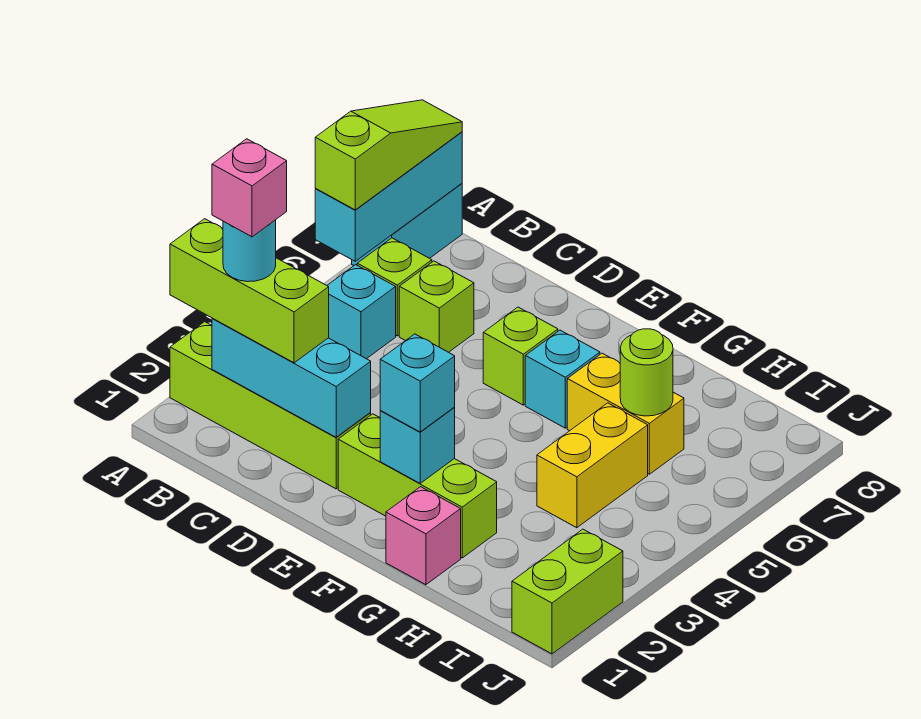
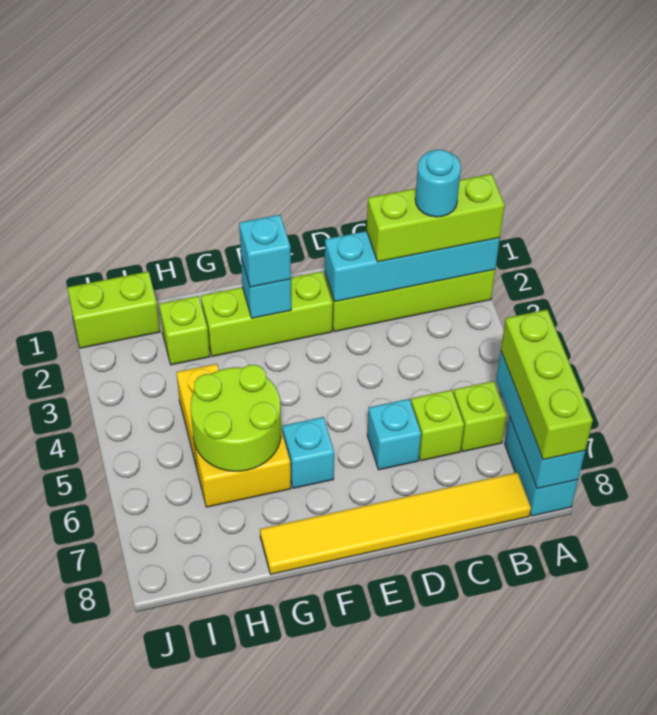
lime 1x3 slope [315,100,462,210] -> lime 1x3 brick [501,310,593,460]
cyan 1x3 brick [212,318,371,437] -> cyan 1x4 brick [325,231,500,302]
pink 1x1 brick [212,139,287,237] -> none
cyan 1x1 brick [327,265,396,359] -> cyan 1x1 brick moved to [367,399,421,470]
none -> yellow 1x6 tile [260,472,531,574]
lime 1x1 brick [483,307,558,405] -> lime 1x1 brick moved to [159,296,210,365]
pink 1x1 brick [386,487,461,585] -> none
lime 1x1 round brick [620,329,673,416] -> lime 2x2 round brick [191,365,281,471]
lime 1x2 brick [512,529,623,654] -> lime 1x2 brick turned to [67,271,160,348]

